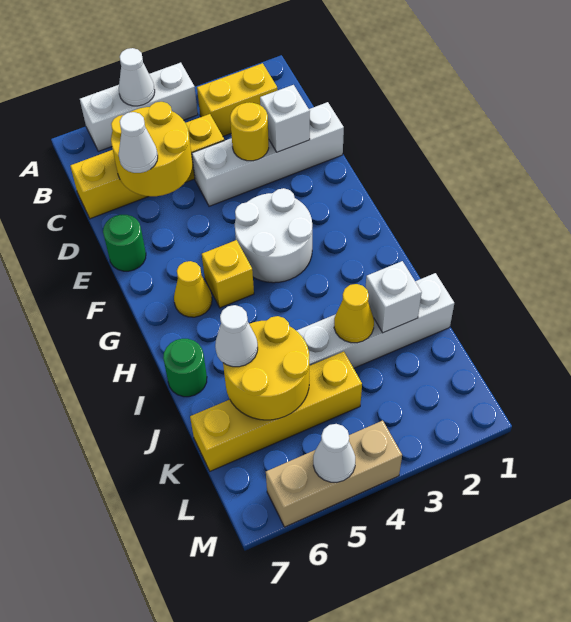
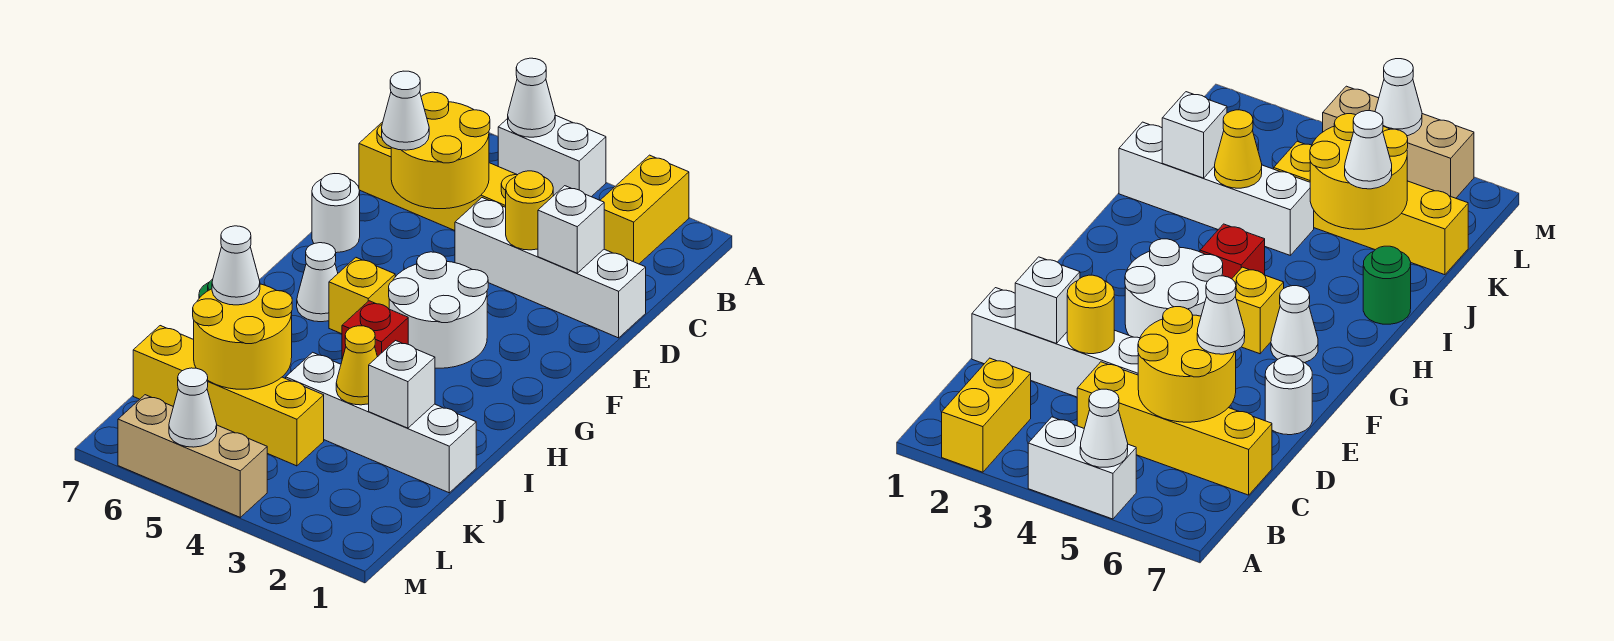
white 1x3 brick [80,63,198,151] -> white 1x2 brick [498,115,606,197]
yellow 1x2 brick [197,63,278,136] -> yellow 1x2 brick turned to [600,155,689,264]
green 1x1 round brick [103,215,146,271] -> white 1x1 round brick [312,174,360,253]
yellow 1x1 cone [174,261,212,317] -> white 1x1 cone [297,243,338,322]
none -> red 1x1 brick [342,301,408,359]

